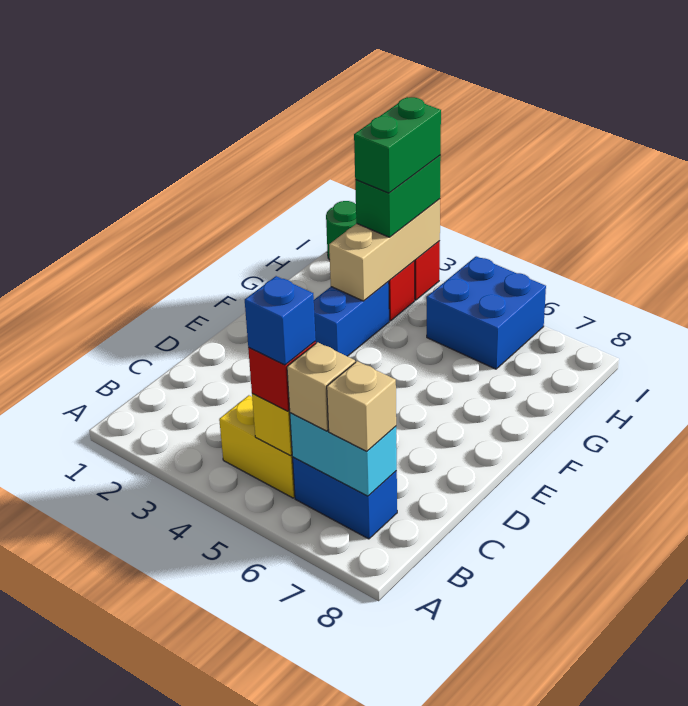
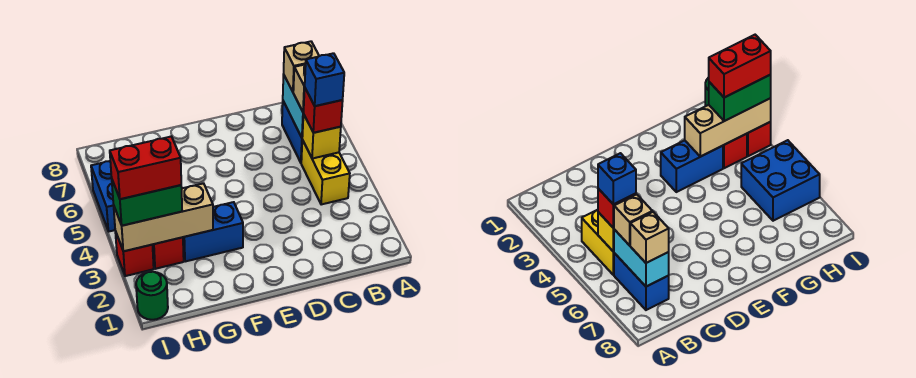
green 1x2 brick [354,97,441,193] -> red 1x2 brick [110,137,181,199]

